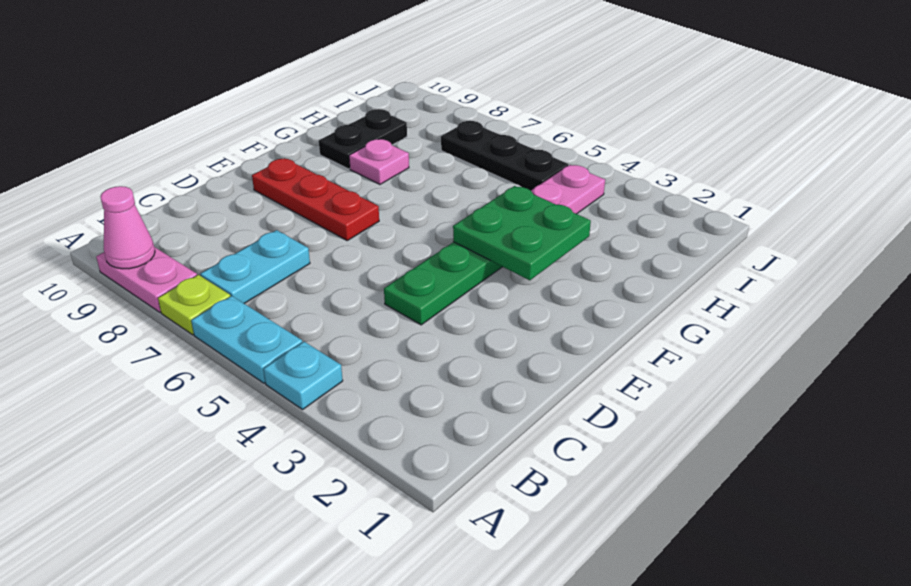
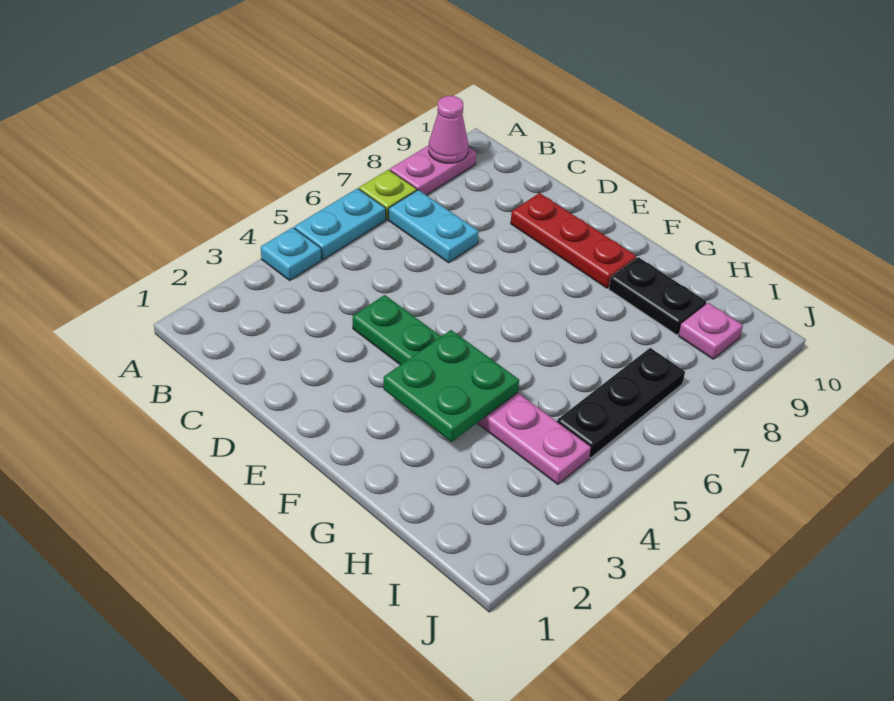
red 1x3 plate [252,158,379,240] -> red 1x3 plate turned to [511,193,636,288]
pink 1x1 plate [349,139,409,184] -> pink 1x1 plate moved to [679,303,743,359]

